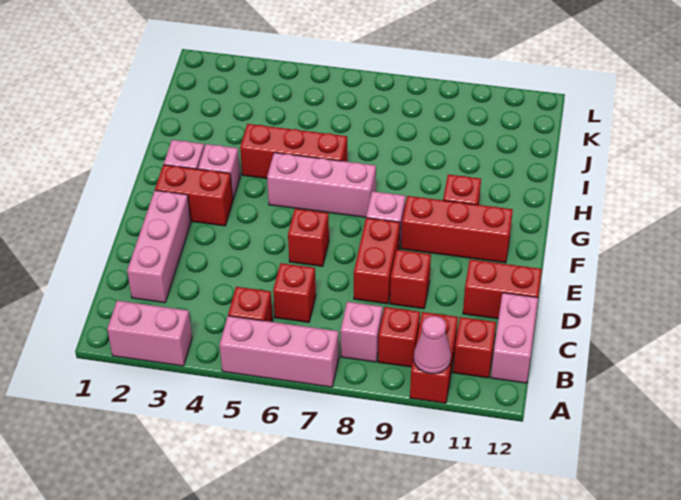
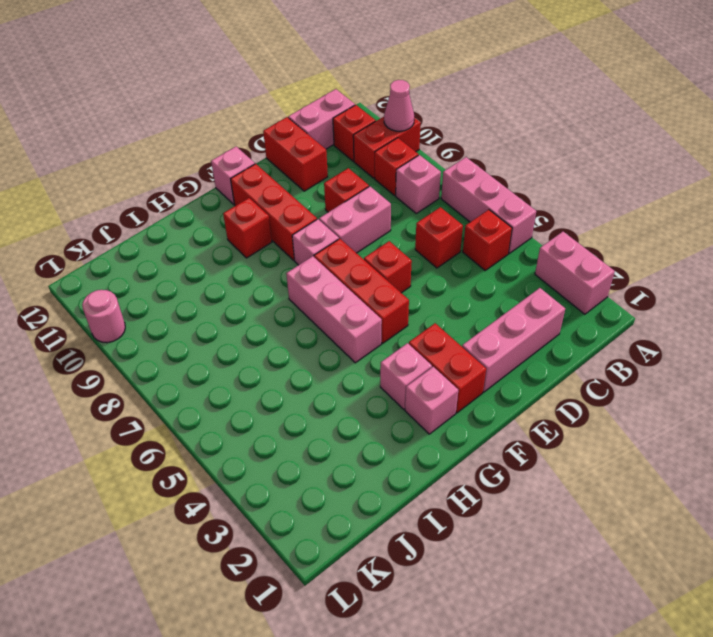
red 1x2 brick [354,218,400,304] -> pink 1x2 brick [319,186,391,253]
none -> pink 1x1 brick [211,147,255,204]
red 1x3 brick [240,124,347,179] -> red 1x3 brick moved to [314,239,409,343]
none -> pink 1x1 round brick [82,290,125,343]

